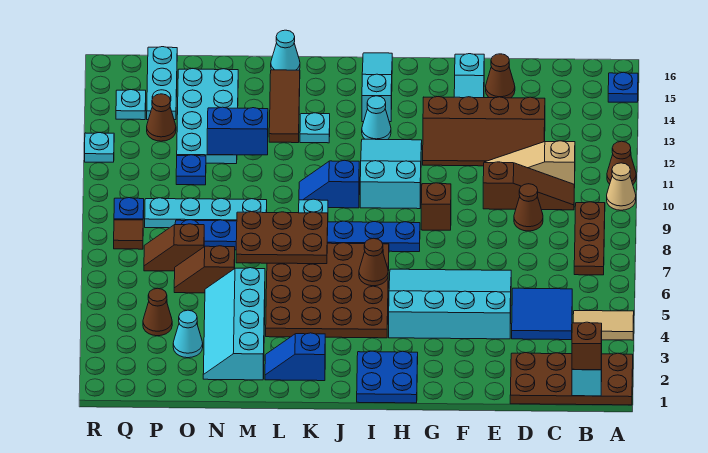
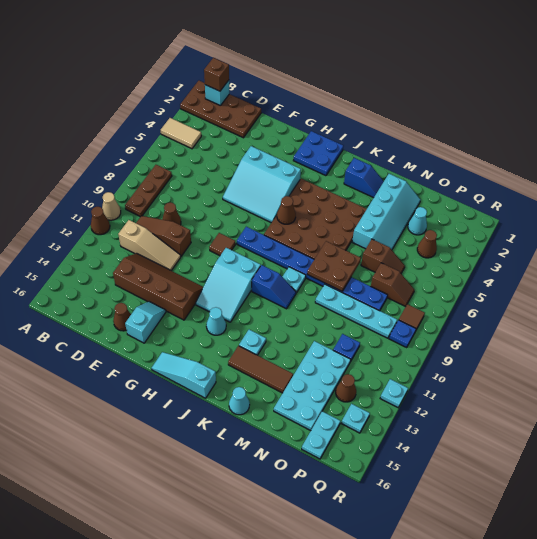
blue 1x1 plate [608,72,638,102] -> none
blue 2x2 tile [512,288,572,340] -> none
cyan 3x4 slope [389,269,511,339] -> cyan 3x3 slope [223,146,301,223]
brown 1x1 brick [421,183,451,230] -> brown 1x1 tile [209,233,235,256]
cyan 1x3 slope [362,53,392,122] -> cyan 1x3 slope turned to [151,352,216,398]
brown 2x3 plate [236,212,328,264] -> brown 2x2 plate [307,241,361,291]
brown 1x3 tile [269,70,300,143] -> brown 1x3 tile turned to [228,346,293,393]
blue 1x2 brick [207,107,268,155] -> none
cyan 1x3 plate [147,47,177,120] -> cyan 1x2 plate [302,411,340,459]

